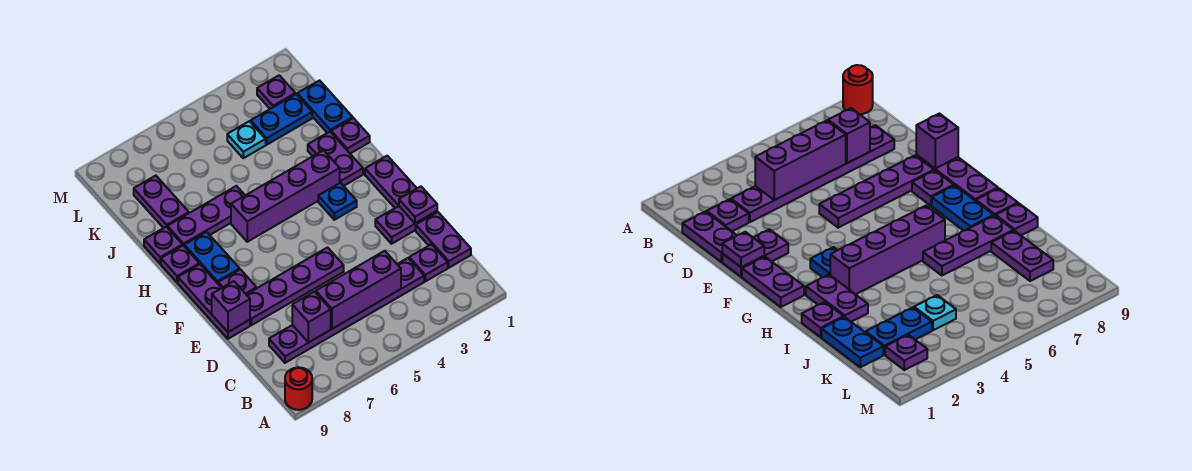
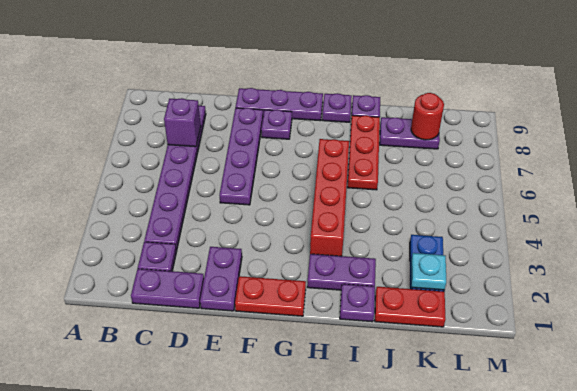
red 1x1 round brick [285,367,312,410] -> red 1x1 round brick moved to [411,93,444,140]
purple 1x3 brick [316,251,401,329] -> none
purple 1x1 plate [399,186,437,223] -> none
purple 1x1 brick [212,281,250,332] -> none
purple 1x2 plate [365,156,417,208] -> red 1x2 plate [235,276,306,316]
blue 1x1 plate [318,183,357,220] -> none
blue 1x2 plate [184,232,240,283] -> none
purple 1x4 brick [231,150,340,242] -> red 1x4 brick [310,139,349,256]
purple 1x3 plate [167,186,245,246] -> red 1x3 plate [347,115,380,190]
blue 1x2 plate [297,81,353,133] -> red 1x2 plate [375,287,446,327]
cyan 1x1 plate [227,121,266,158] -> cyan 1x1 plate moved to [411,253,446,290]
purple 1x1 plate [257,75,295,109] -> none

